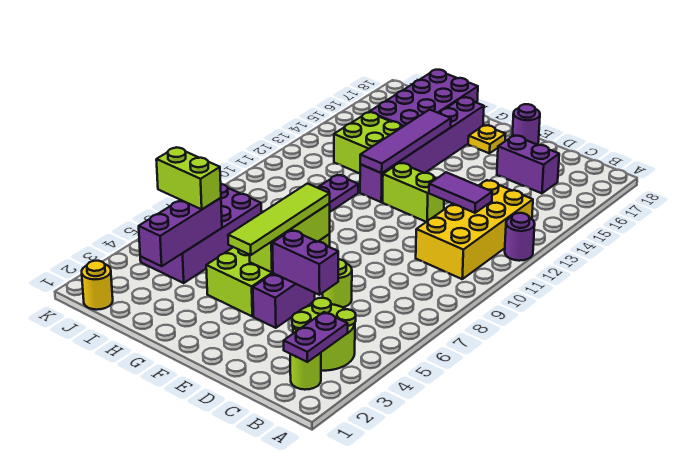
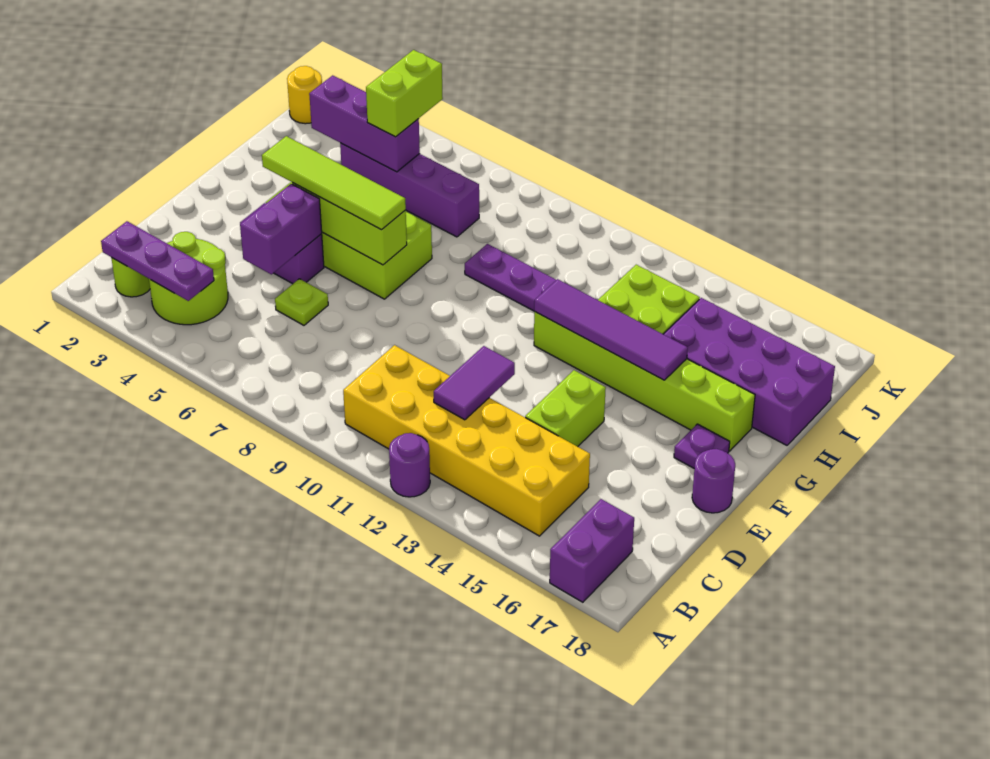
purple 1x2 plate [284,312,348,362] -> purple 1x3 plate [101,221,214,301]
yellow 2x4 brick [416,180,533,279] -> yellow 2x6 brick [343,345,590,536]
purple 1x2 brick [497,136,559,193] -> purple 1x2 brick moved to [550,499,634,602]
lime 1x1 round brick [323,259,352,307] -> lime 1x1 plate [275,279,328,325]
lime 1x2 brick [383,163,444,222] -> lime 1x2 brick moved to [525,370,606,447]
yellow 1x1 plate [468,125,505,153] -> purple 1x1 plate [674,424,730,468]
purple 1x6 brick [360,97,484,202] -> lime 1x6 brick [534,311,755,451]
purple 2x4 brick [140,184,261,283] -> purple 1x4 brick [340,143,479,237]

